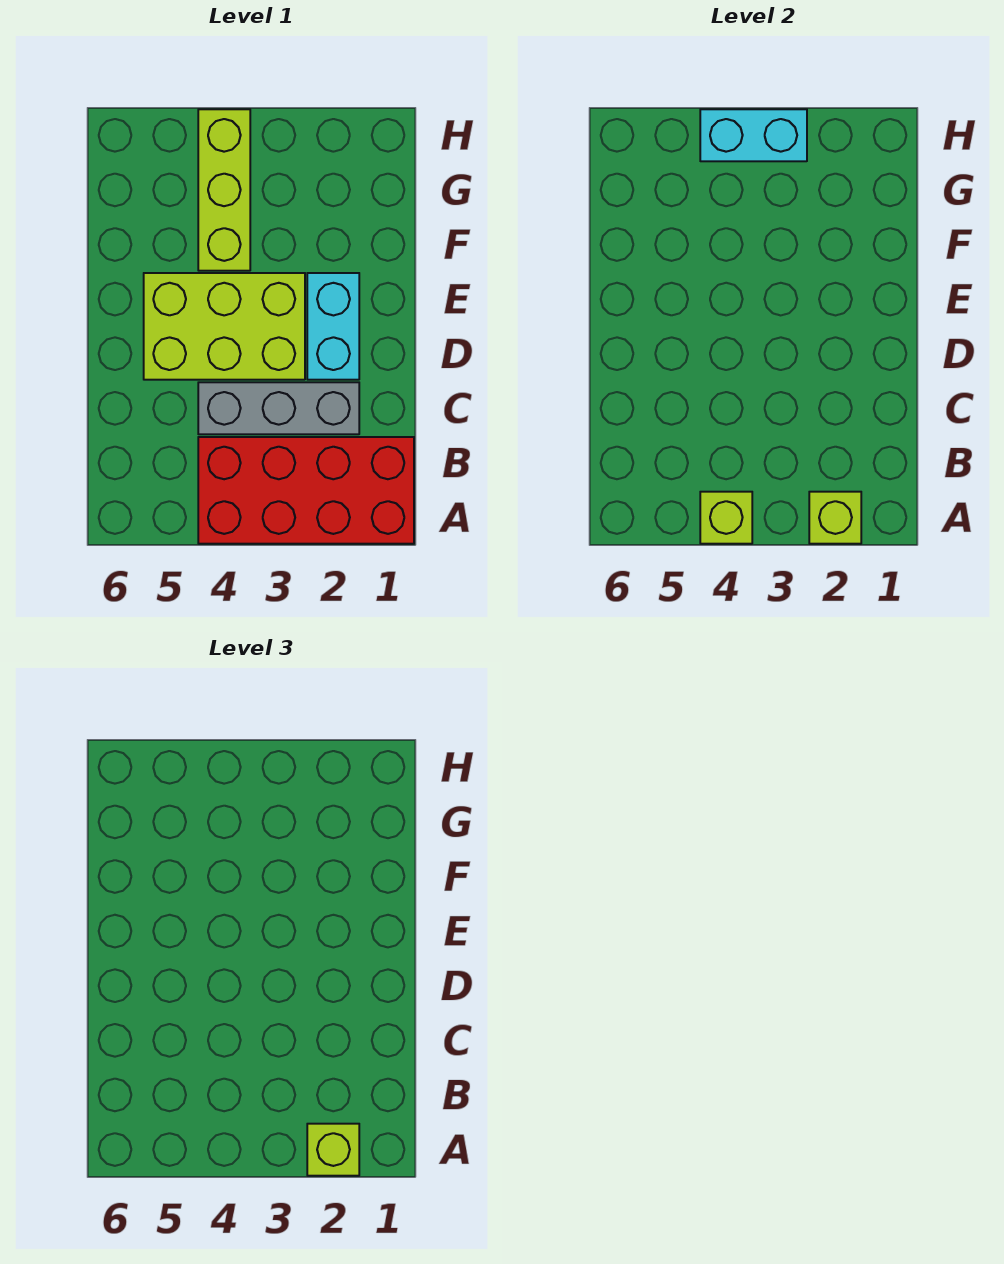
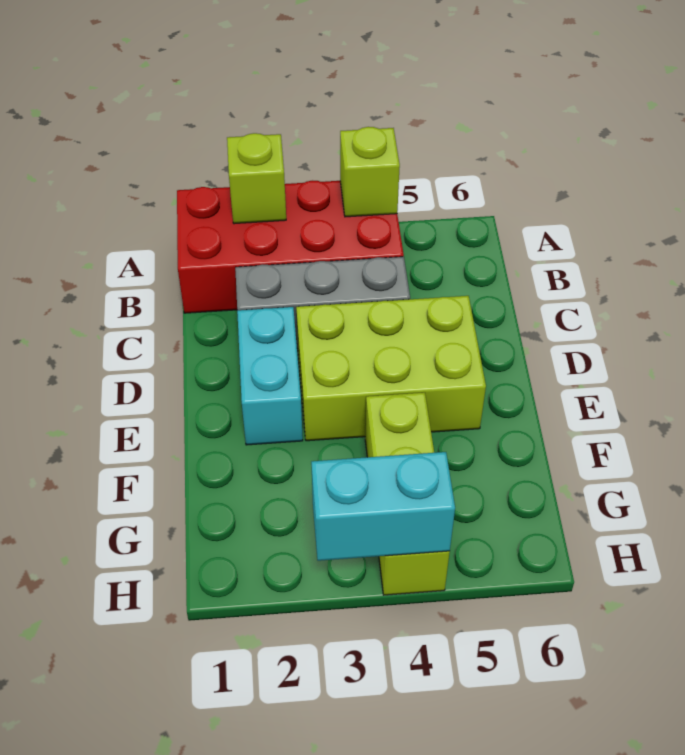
lime 1x1 brick [307,1124,359,1176] -> none

